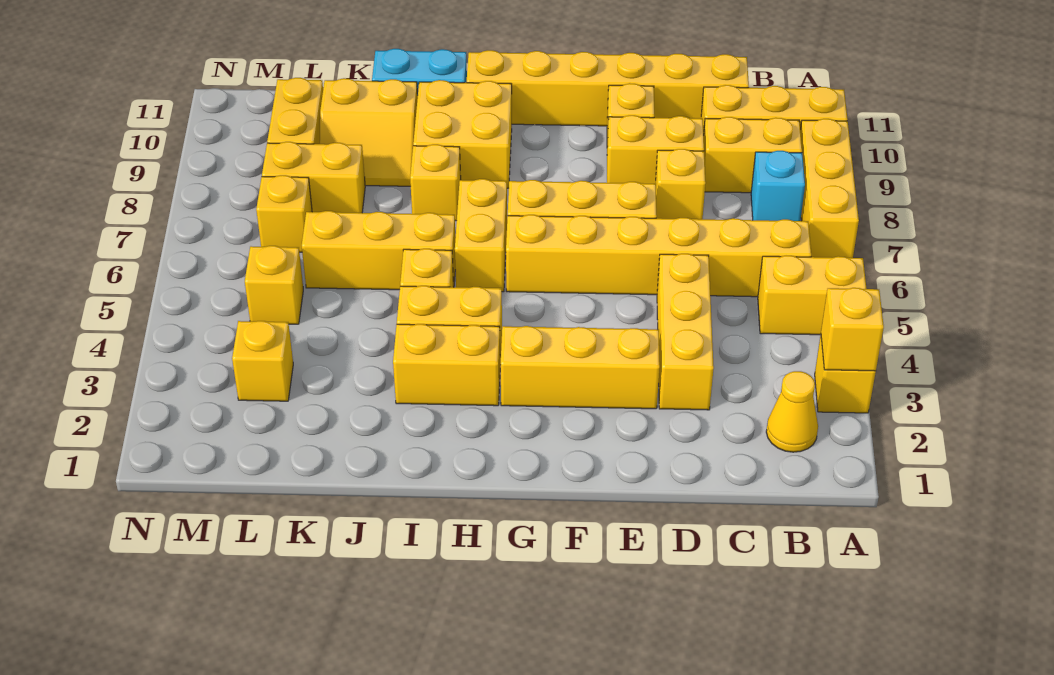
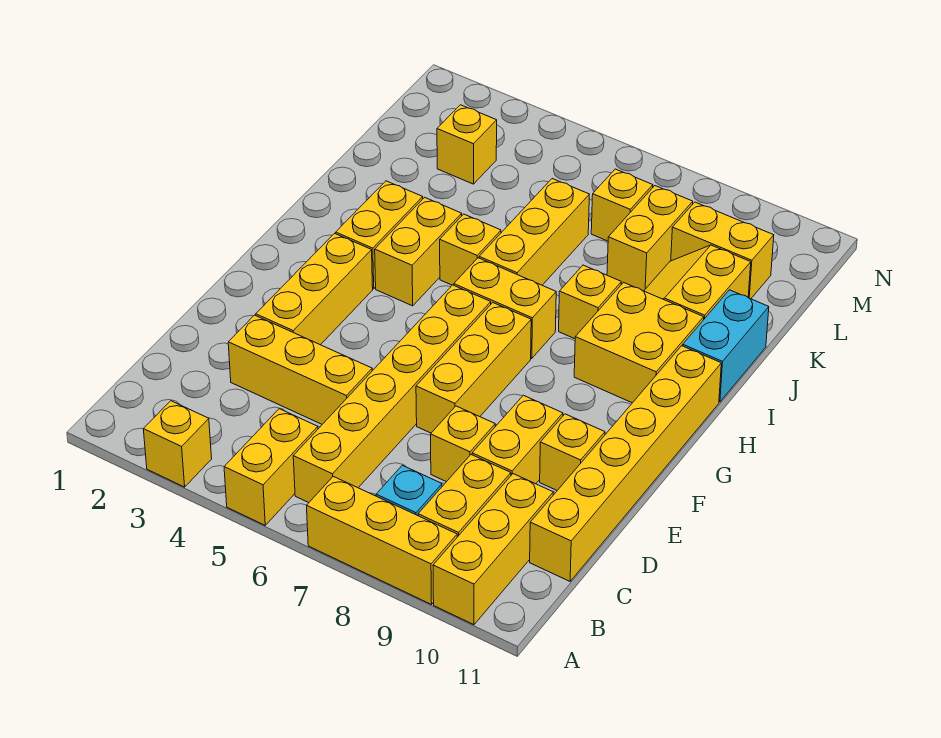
yellow 1x1 brick [821,288,884,371] -> none
yellow 1x1 cone [766,371,818,452] -> none
yellow 1x1 brick [245,246,303,324] -> none

